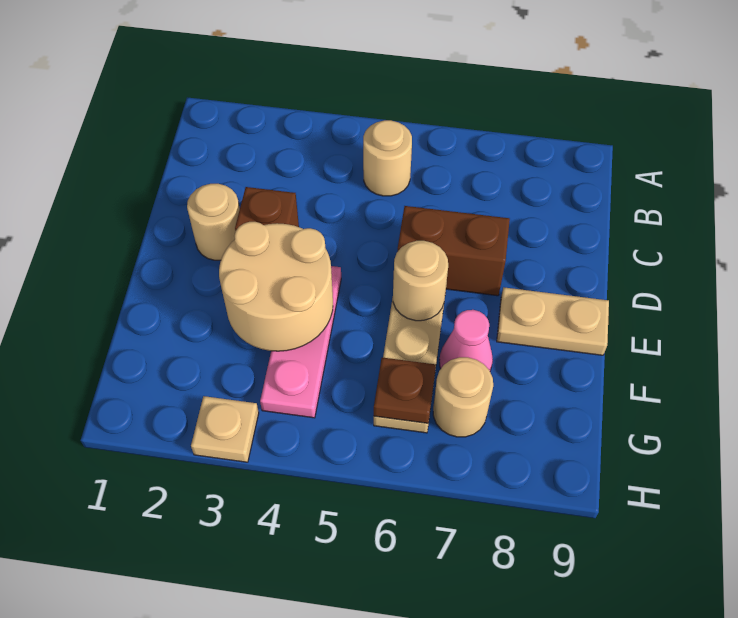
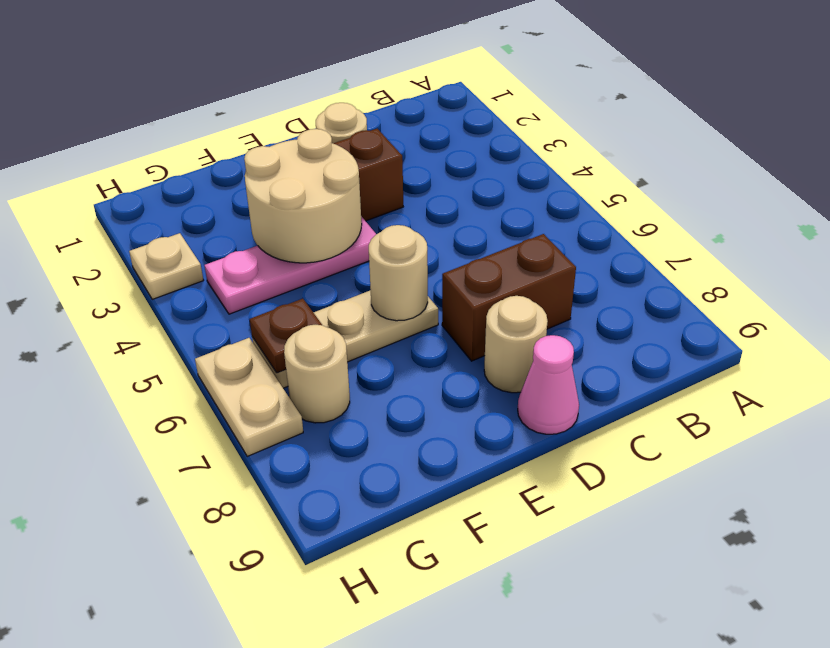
tan 1x1 round brick [363,120,412,196] -> tan 1x1 round brick moved to [484,296,548,393]
brown 1x2 brick [398,206,510,296] -> brown 1x2 brick turned to [442,234,576,361]
tan 1x2 plate [497,287,609,355] -> tan 1x2 plate moved to [195,338,303,456]
pink 1x1 cone [440,310,493,371] -> pink 1x1 cone moved to [518,335,579,434]

